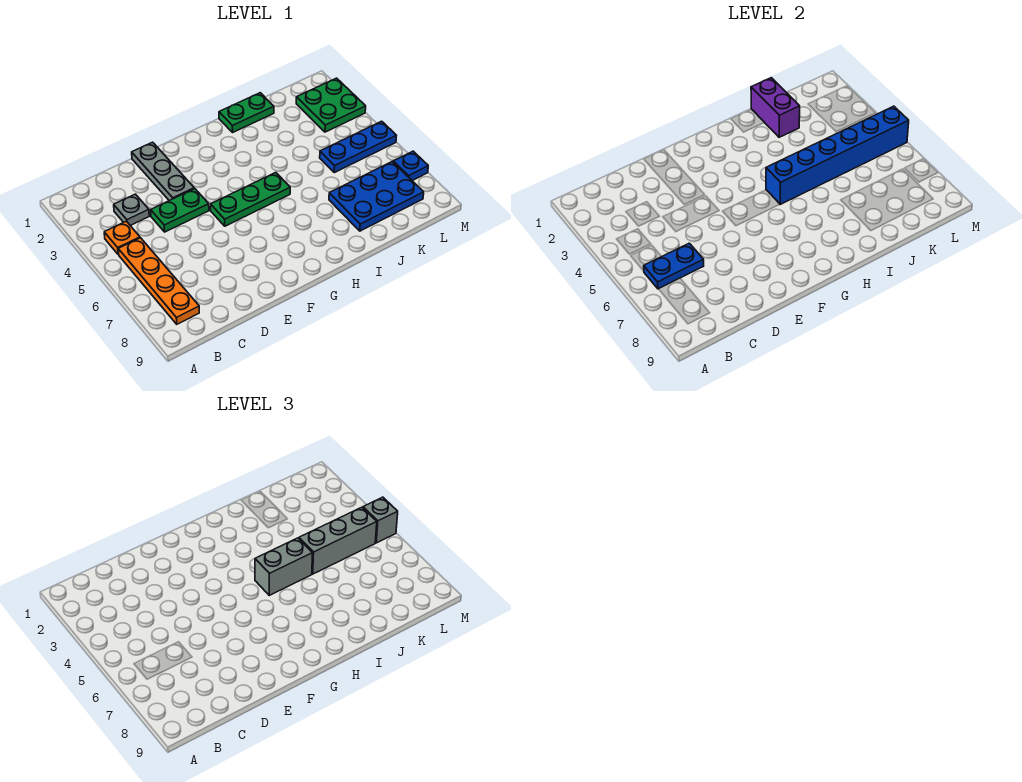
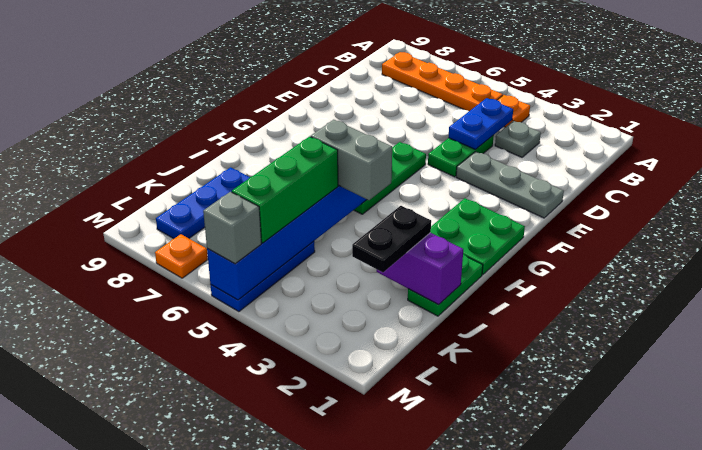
blue 1x2 plate [644,243,704,289] -> blue 1x2 plate moved to [449,98,513,150]
grey 1x2 brick [255,538,312,595] -> grey 1x2 brick turned to [311,120,392,200]
none -> black 1x2 plate [352,206,431,272]
grey 1x3 brick [299,507,377,574] -> green 1x3 brick [232,137,338,243]
blue 2x3 plate [329,162,424,231] -> blue 1x3 plate [156,167,250,239]
green 2x2 plate [296,78,366,132] -> green 2x2 plate moved to [430,198,525,275]
blue 1x1 plate [393,151,428,181] -> orange 1x1 plate [155,234,208,278]

